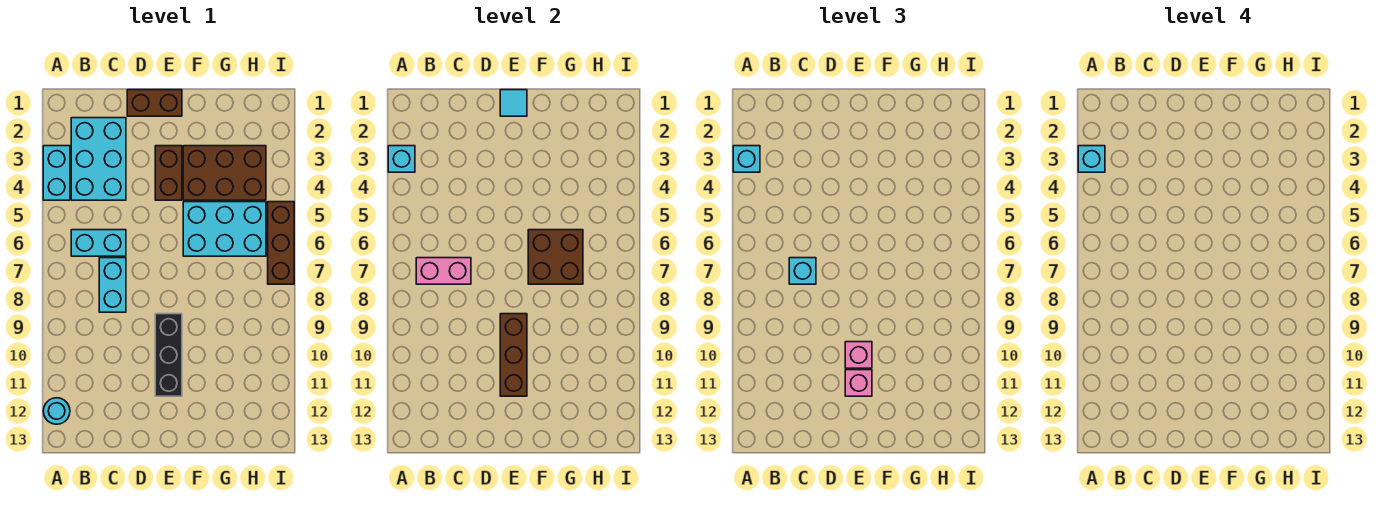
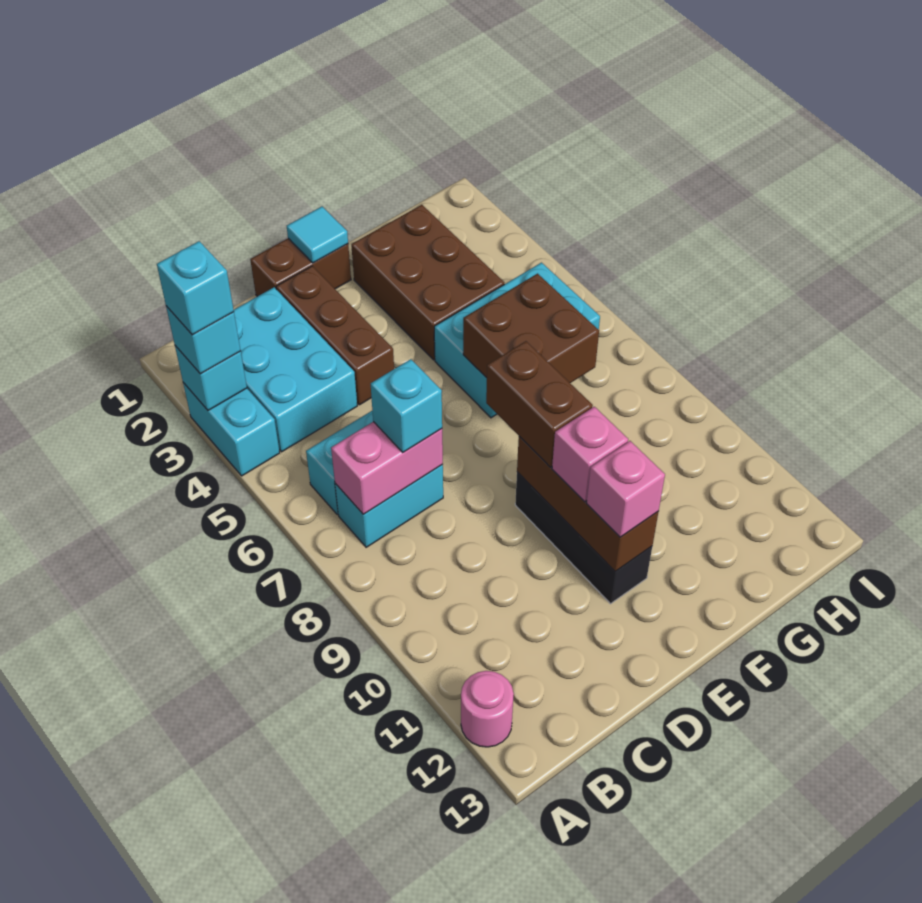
cyan 1x1 round brick [43,398,70,424] -> pink 1x1 round brick [461,671,514,747]
cyan 1x2 brick [99,258,126,312] -> cyan 1x2 brick turned to [335,464,443,547]
brown 1x2 brick [155,146,182,200] -> brown 1x2 brick moved to [486,341,593,467]
brown 2x3 brick [183,146,266,200] -> brown 2x3 brick turned to [351,205,504,360]
brown 1x3 brick [268,202,294,284] -> brown 1x3 brick moved to [276,266,394,405]

